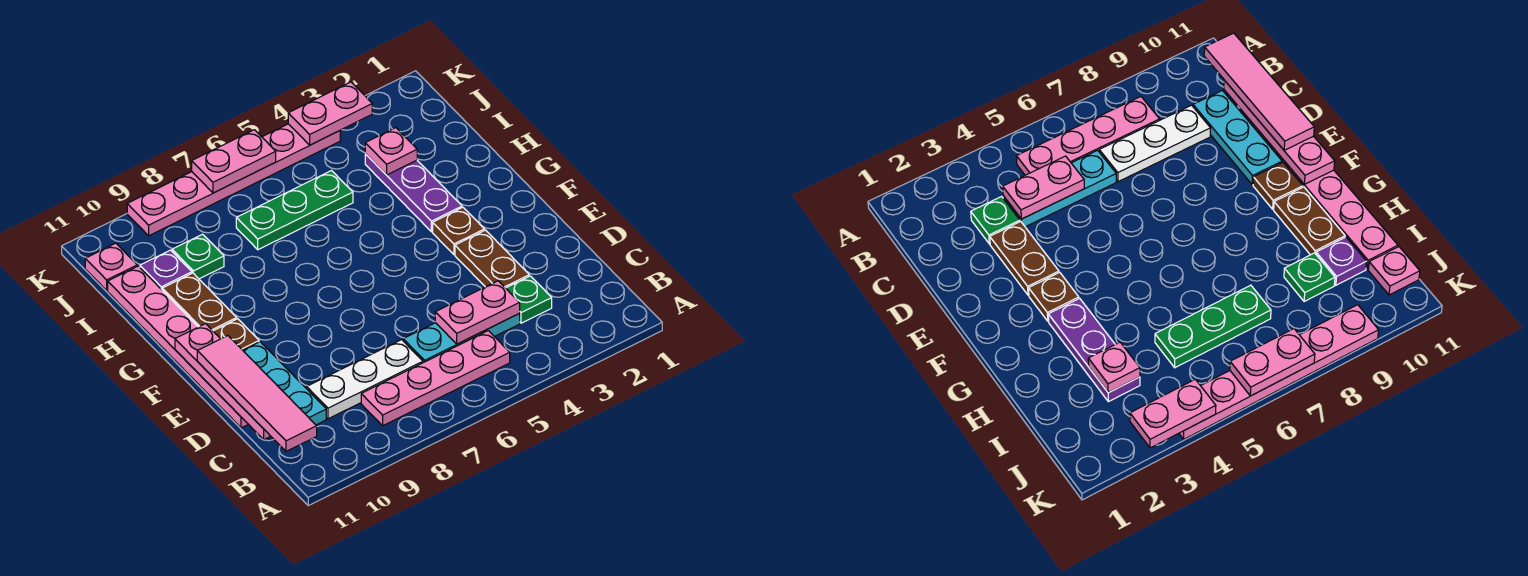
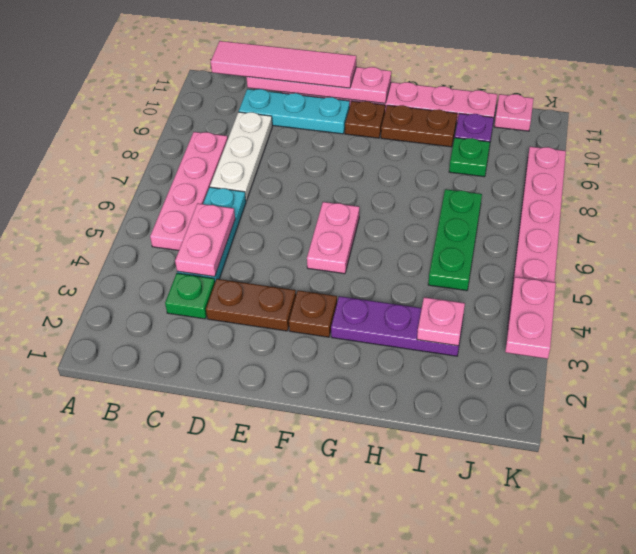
pink 1x2 plate [192,130,276,193] -> pink 1x2 plate moved to [307,202,359,274]

